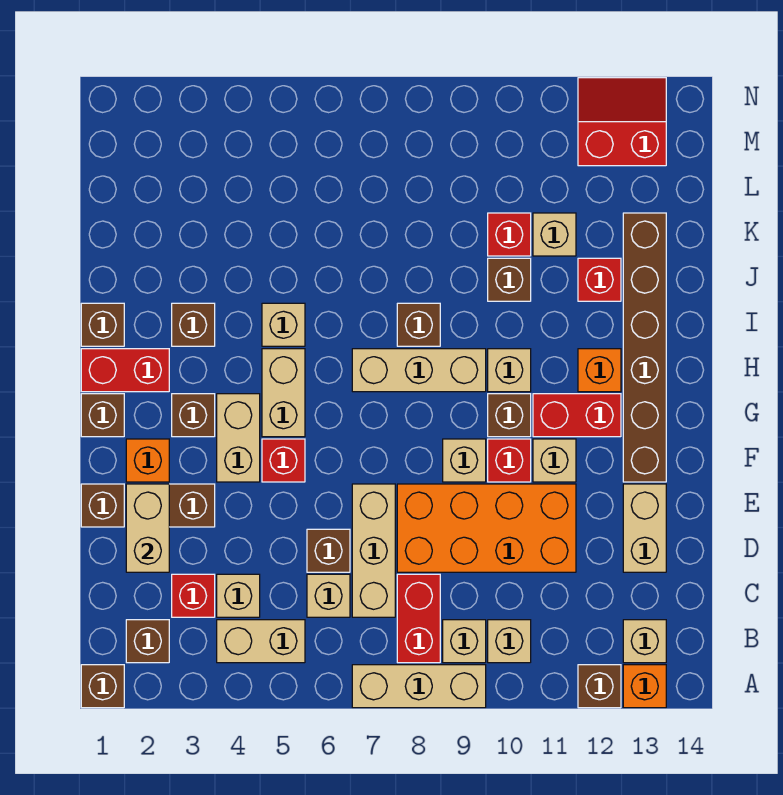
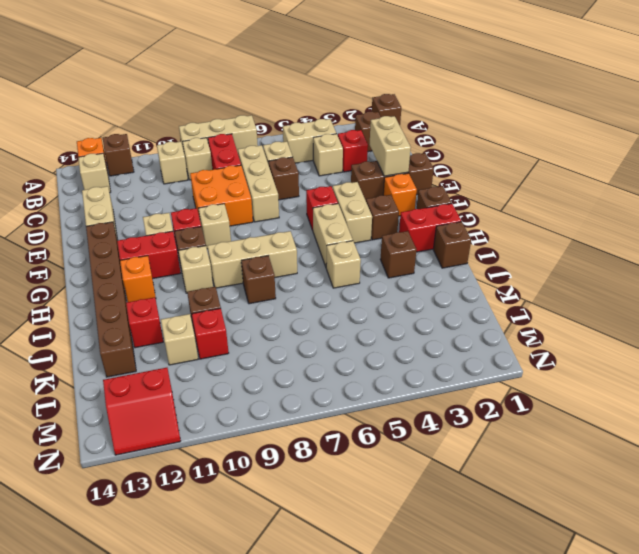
orange 2x4 brick [397,484,576,572] -> orange 2x2 brick [190,165,253,226]

